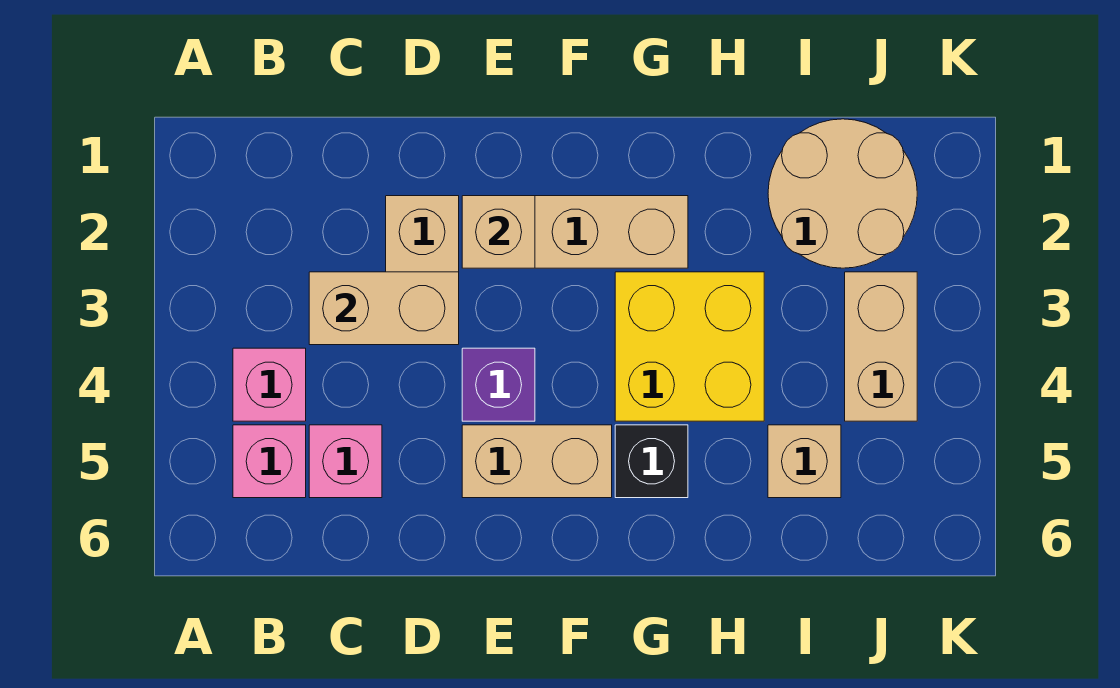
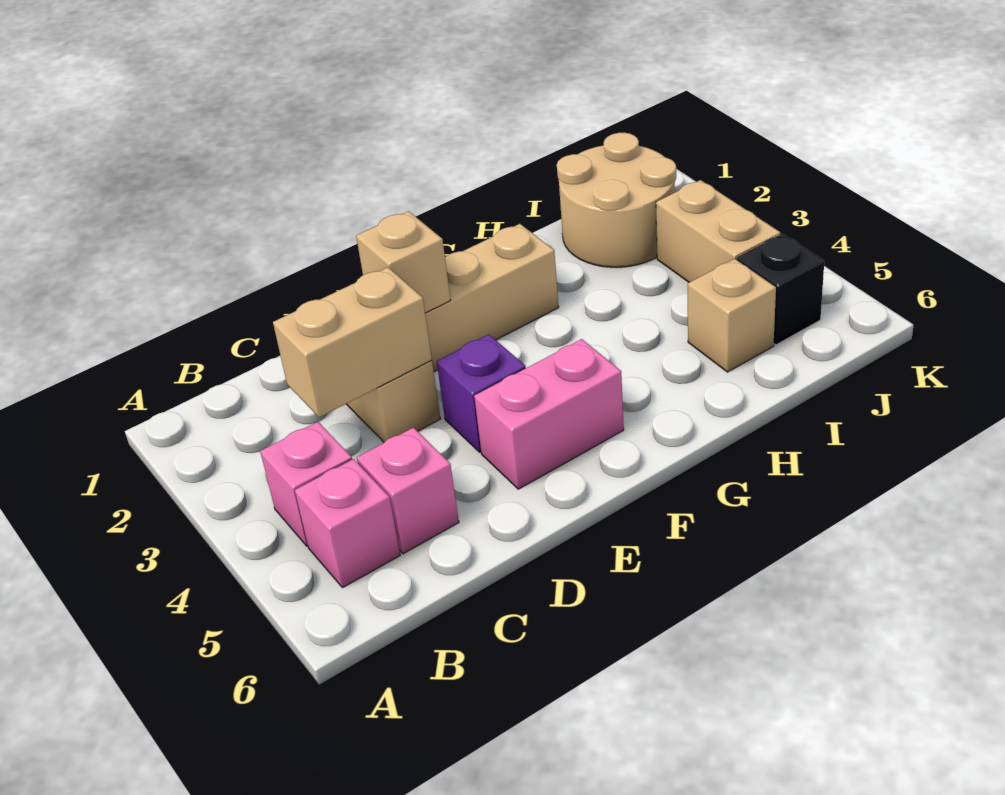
tan 1x2 brick [462,425,612,498] -> pink 1x2 brick [474,339,624,489]
yellow 2x2 brick [615,272,764,421] -> none
black 1x1 brick [615,425,688,498] -> black 1x1 brick moved to [737,234,824,345]

